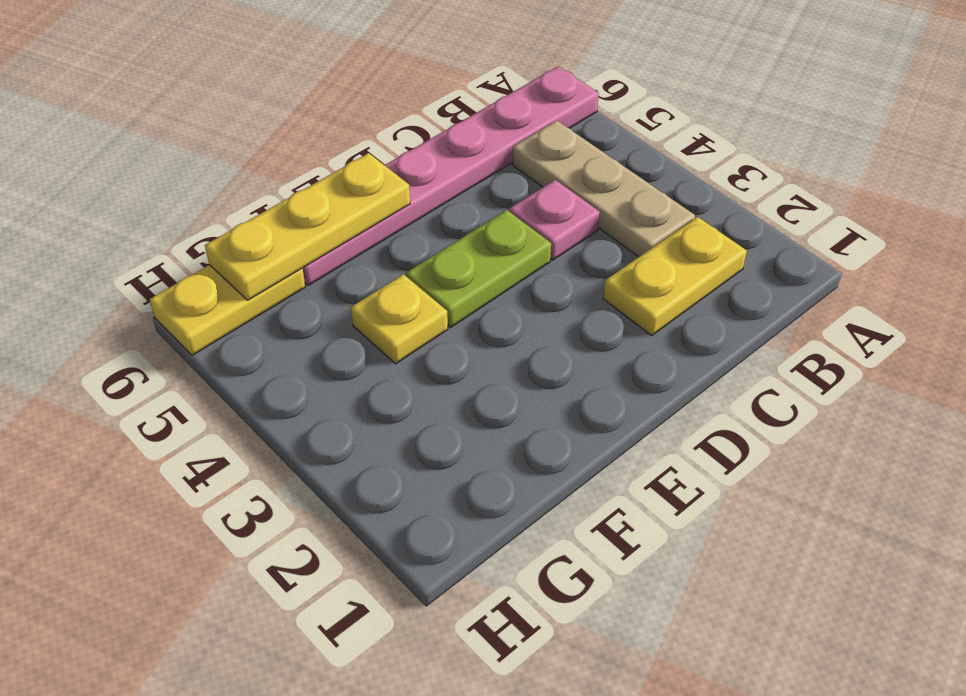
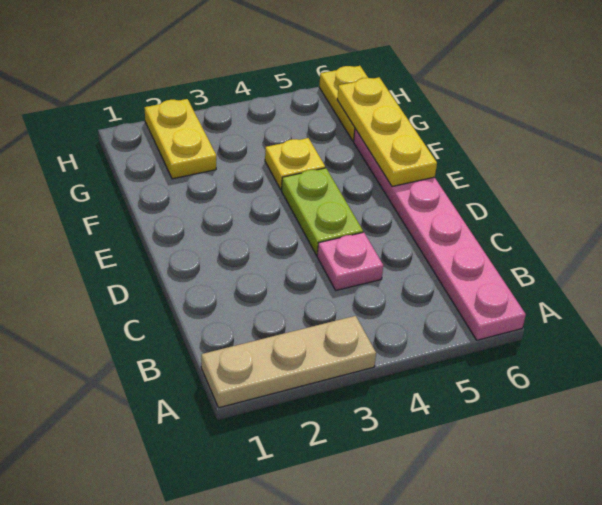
yellow 1x2 plate [603,217,747,336] -> yellow 1x2 plate moved to [145,99,216,179]
tan 1x3 plate [513,121,695,257] -> tan 1x3 plate moved to [201,316,376,408]

